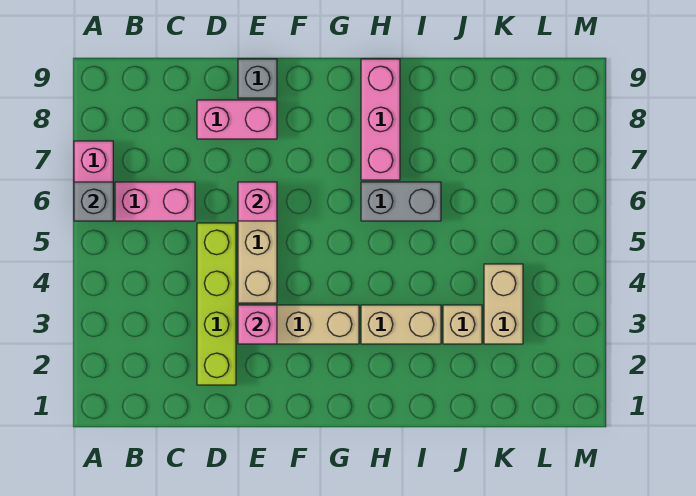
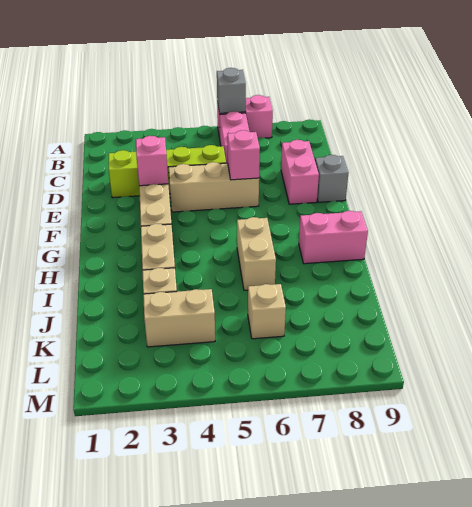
grey 1x2 brick [361,182,441,221] -> tan 1x2 brick [237,217,276,290]
pink 1x3 brick [361,59,400,180] -> pink 1x2 brick [299,211,368,264]
none -> tan 1x1 brick [248,284,286,339]

